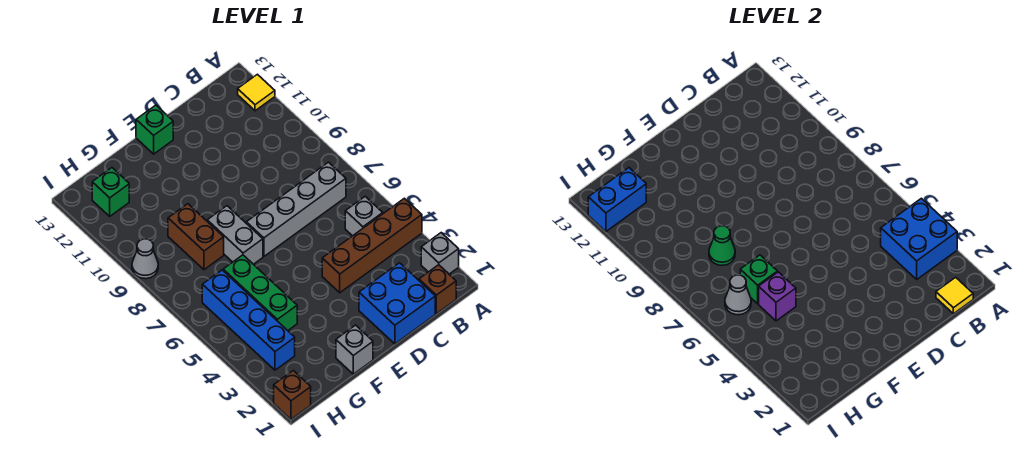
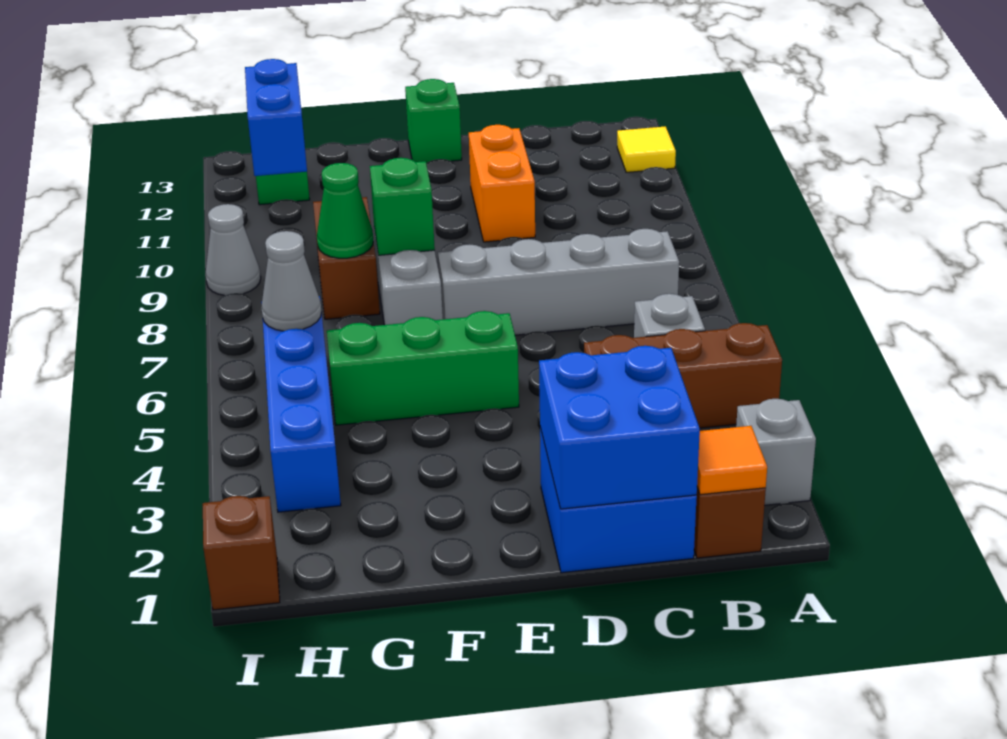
blue 2x2 brick [881,198,957,279] -> blue 2x2 brick moved to [539,346,700,509]
brown 1x4 brick [322,198,422,293] -> brown 1x3 brick [584,323,782,428]
yellow 1x1 tile [936,277,973,314] -> orange 1x1 tile [697,426,767,495]
none -> orange 1x2 brick [469,125,535,242]
grey 1x1 brick [336,325,373,374] -> none
green 1x3 brick [223,255,297,331] -> green 1x3 brick turned to [327,311,519,425]
purple 1x1 brick [759,272,796,321] -> none
green 1x1 brick [740,255,777,304] -> green 1x1 brick moved to [370,158,435,255]
blue 1x2 brick [588,168,646,231] -> blue 1x2 brick turned to [245,59,307,176]

